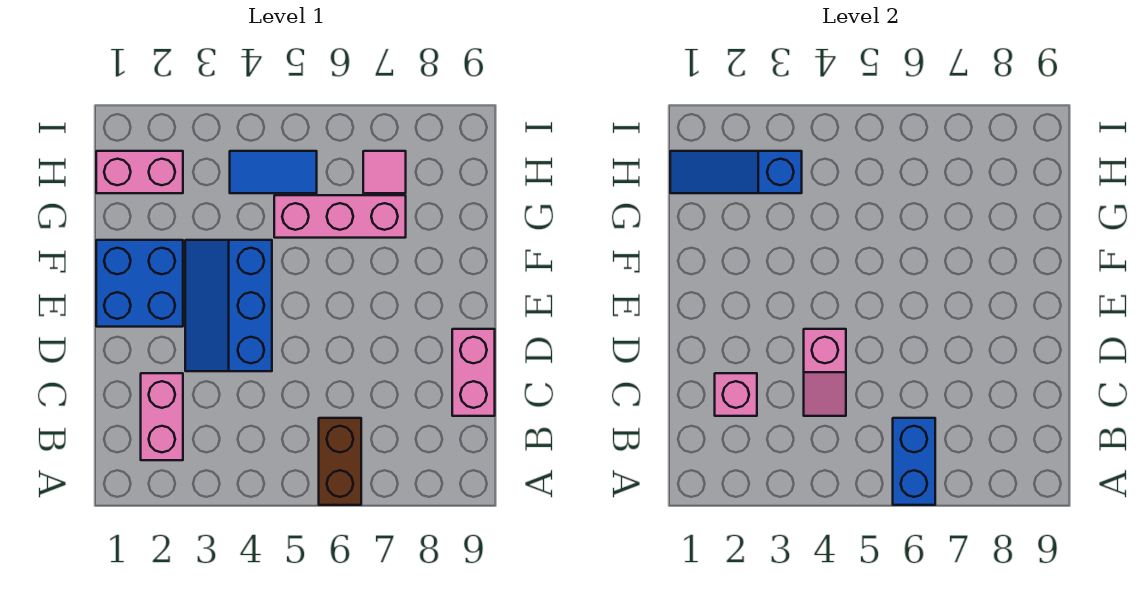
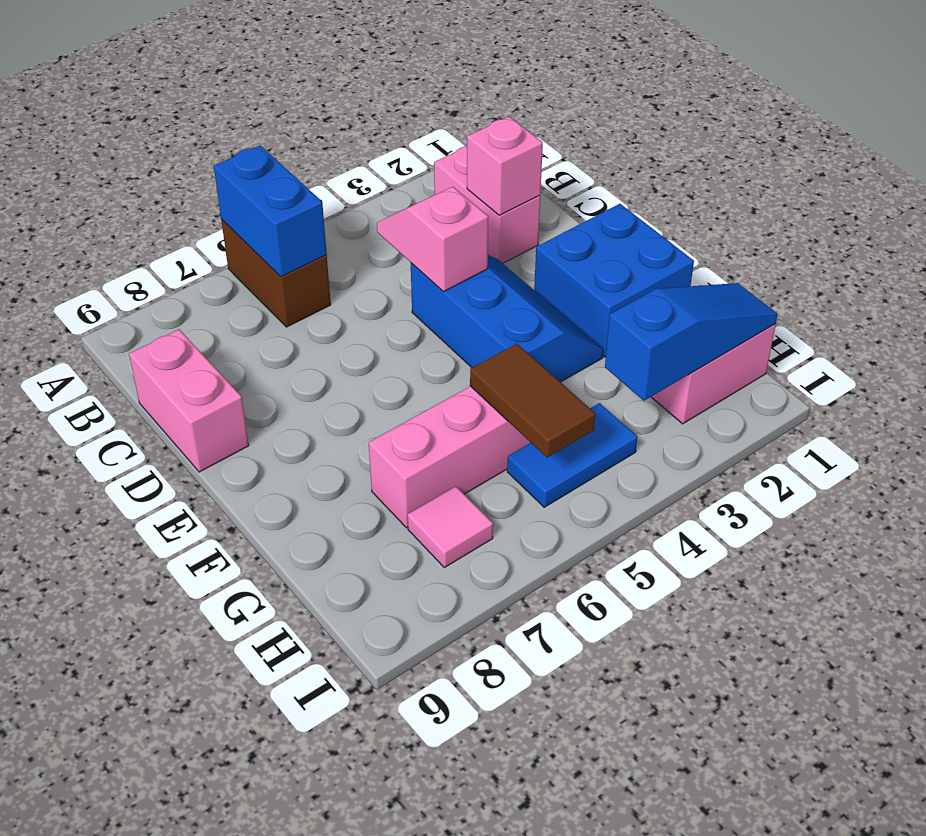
none -> brown 1x2 tile [470,344,595,458]

